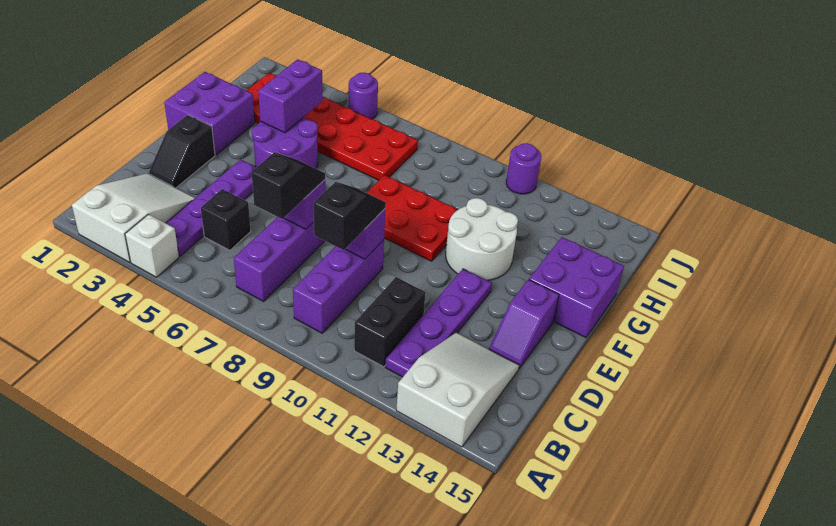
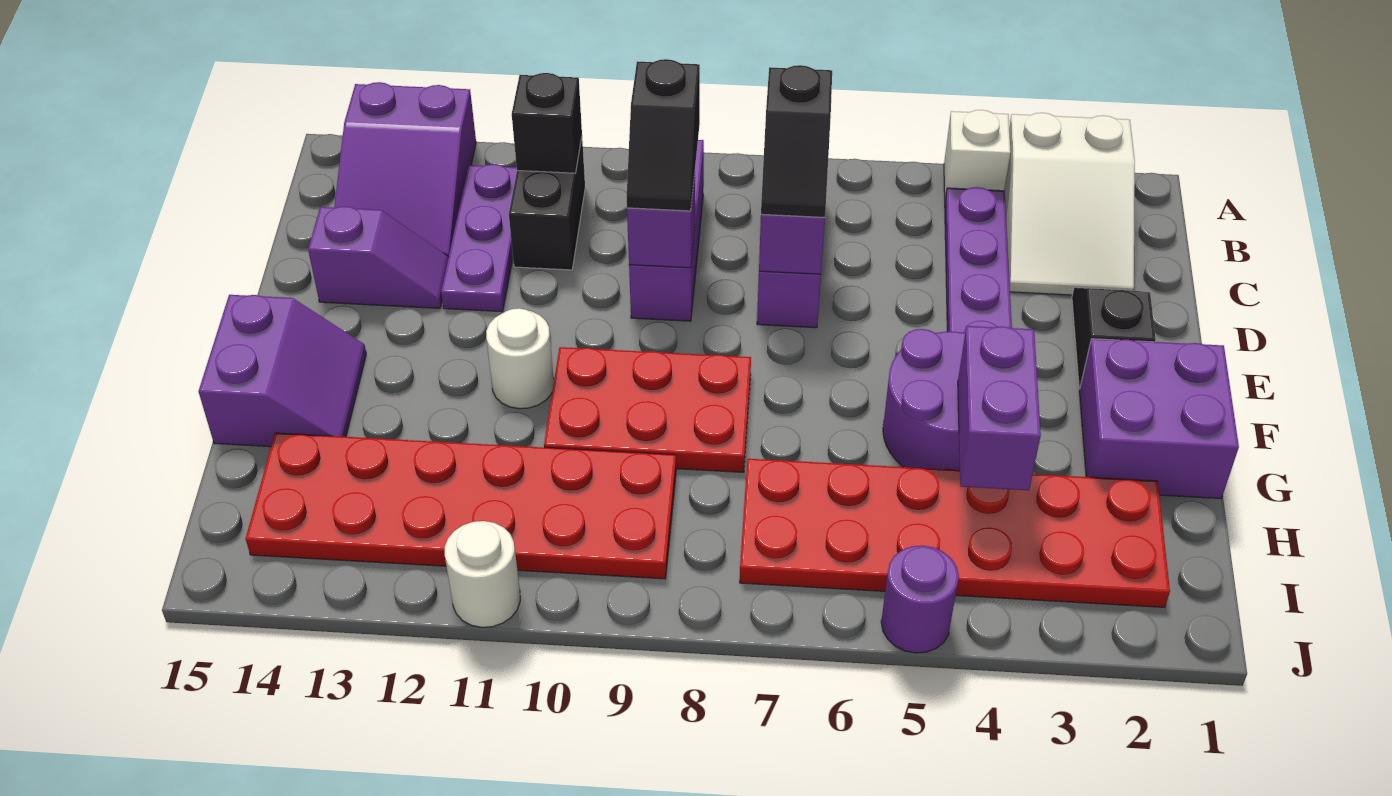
white 2x3 slope [396,333,519,447] -> purple 2x3 slope [334,82,476,257]
purple 1x4 plate [385,269,492,377] -> purple 1x3 plate [441,164,517,312]
black 1x1 brick [201,189,251,250] -> black 1x1 brick moved to [512,73,582,173]
purple 1x2 slope [489,280,559,369] -> purple 1x2 slope turned to [308,206,448,308]
white 2x2 round brick [446,198,518,281] -> white 1x1 round brick [486,308,554,409]
purple 2x2 brick [529,237,624,338] -> purple 2x2 slope [198,295,366,447]
none -> red 2x6 plate [246,433,676,579]
purple 1x1 round brick [506,143,541,194] -> white 1x1 round brick [445,521,520,627]

